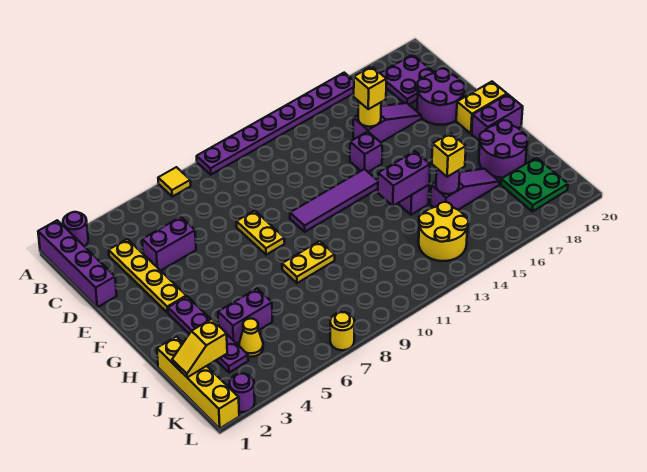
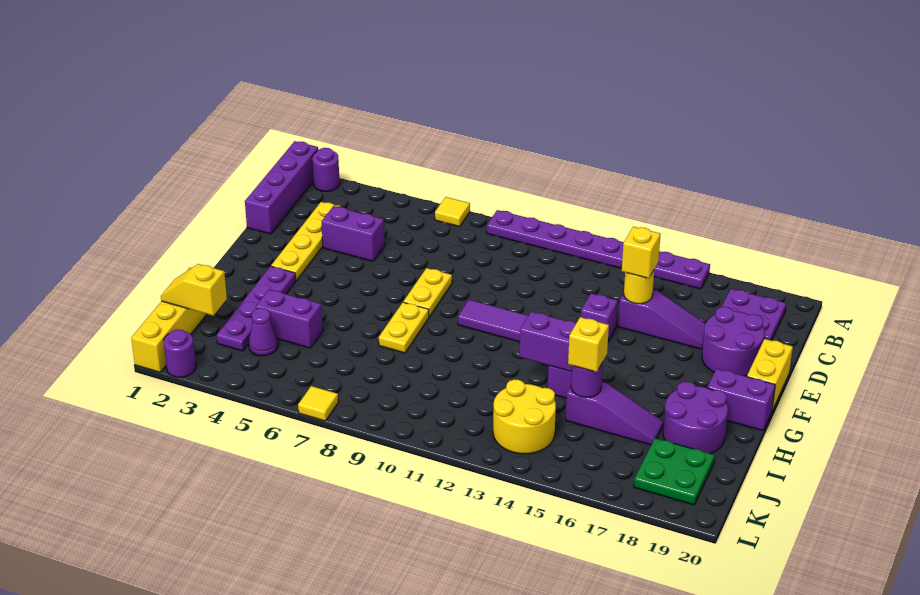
yellow 1x2 brick [456,82,507,134] -> yellow 1x2 brick turned to [747,339,793,410]
yellow 1x2 plate [282,241,335,283] -> yellow 1x2 plate turned to [379,302,429,353]
yellow 1x1 cone [239,319,263,357] -> purple 1x1 cone [249,308,278,356]
yellow 1x1 round brick [330,312,355,350] -> yellow 1x1 tile [298,386,338,421]

